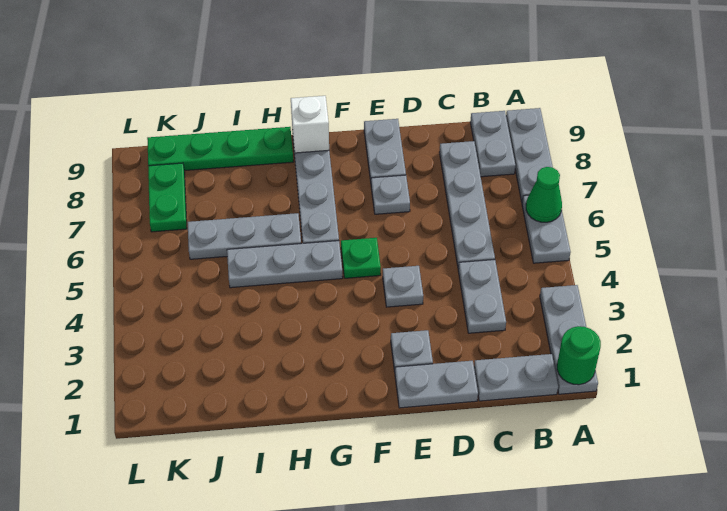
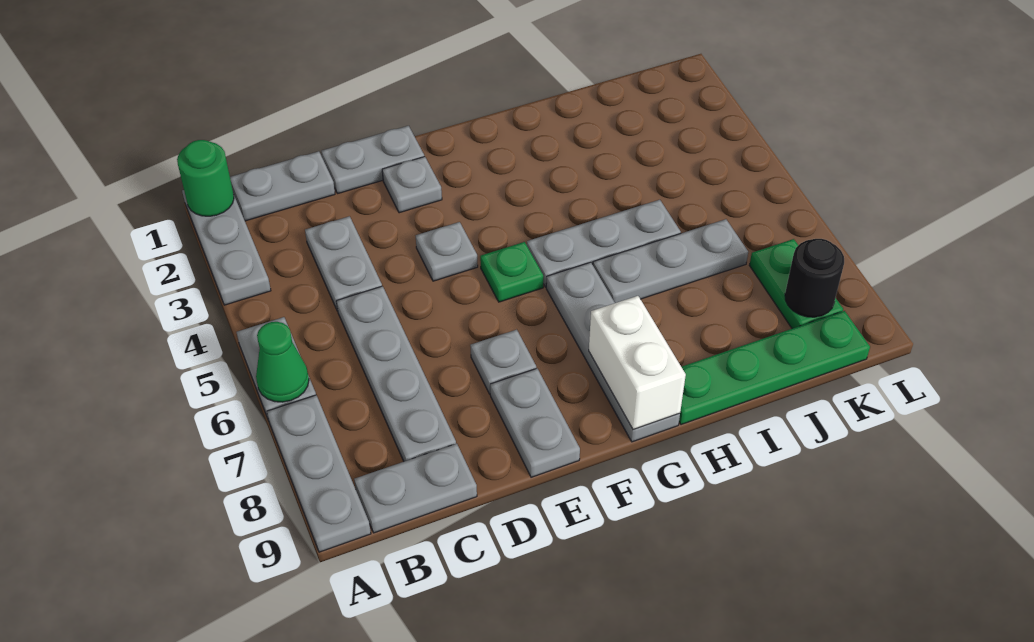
grey 1x2 plate [470,111,515,177] -> grey 1x2 plate turned to [354,444,477,533]
white 1x1 brick [291,96,329,153] -> white 1x2 brick [589,296,686,429]
none -> black 1x1 round brick [785,239,844,317]

